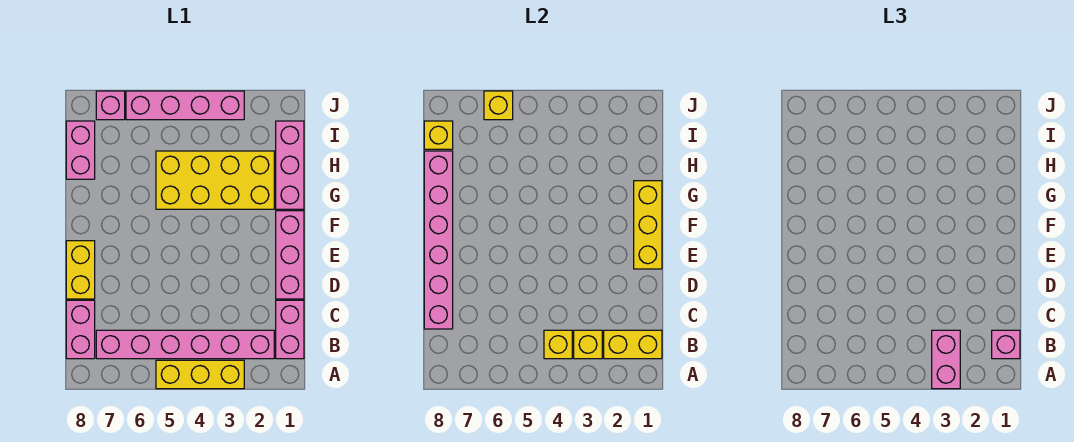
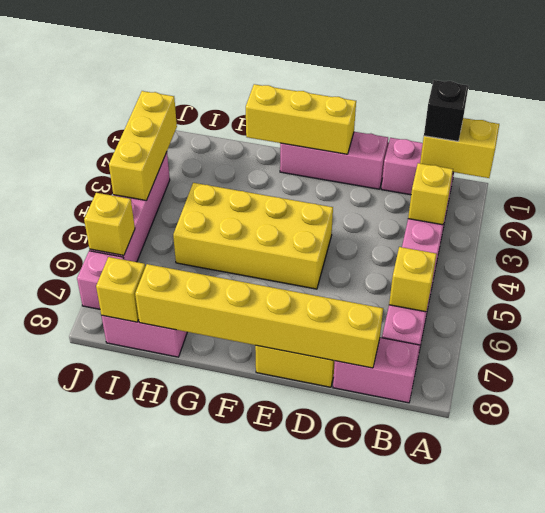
yellow 1x3 brick [156,360,244,389] -> yellow 1x3 brick moved to [109,91,177,201]
pink 1x2 brick [932,330,960,389] -> none
yellow 1x2 brick [604,330,662,359] -> yellow 1x2 brick turned to [420,118,499,178]
pink 1x1 brick [992,330,1020,359] -> black 1x1 brick [424,80,469,141]
yellow 1x1 brick [544,330,572,359] -> yellow 1x1 brick moved to [389,247,437,312]
pink 1x6 brick [424,151,453,329] -> yellow 1x6 brick [135,264,383,368]
pink 1x3 brick [276,121,304,209] -> none
yellow 2x4 brick [156,151,274,209] -> yellow 2x4 brick turned to [173,183,333,289]

